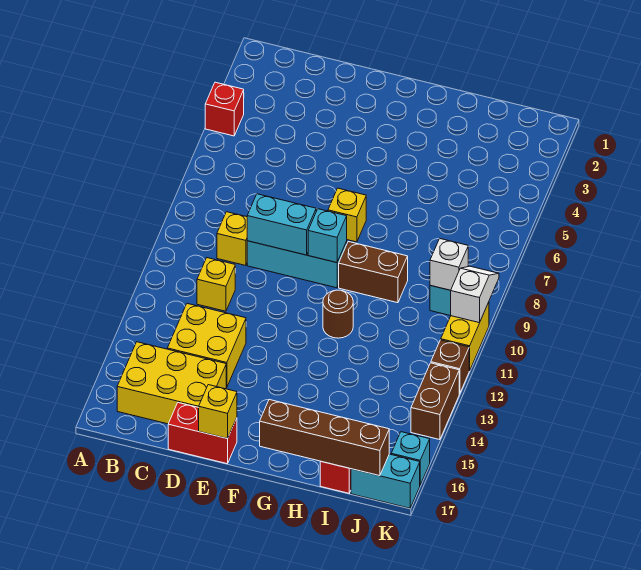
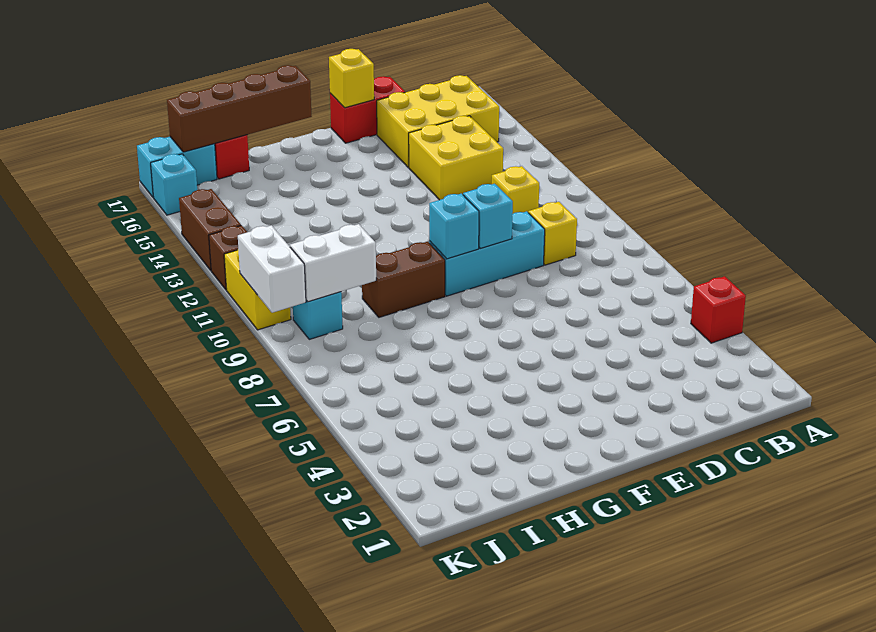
cyan 1x2 brick [247,194,316,255] -> cyan 1x1 brick [463,184,513,248]
yellow 1x1 brick [328,188,366,242] -> none
brown 1x1 round brick [323,290,353,338] -> none
white 1x1 brick [430,239,468,290] -> white 1x2 brick [290,224,376,302]
white 1x2 slope [451,266,499,323] -> white 1x2 brick [238,225,306,313]

